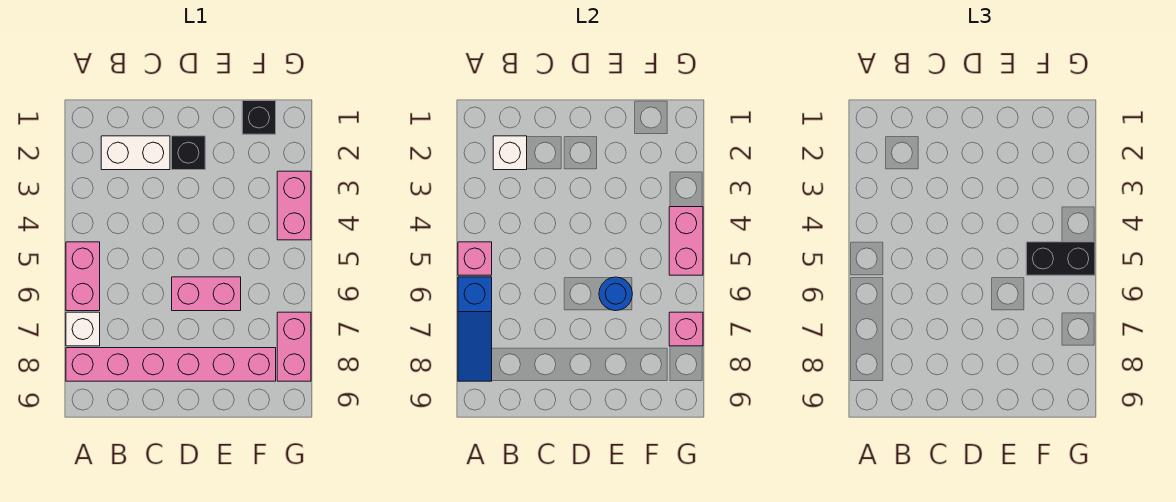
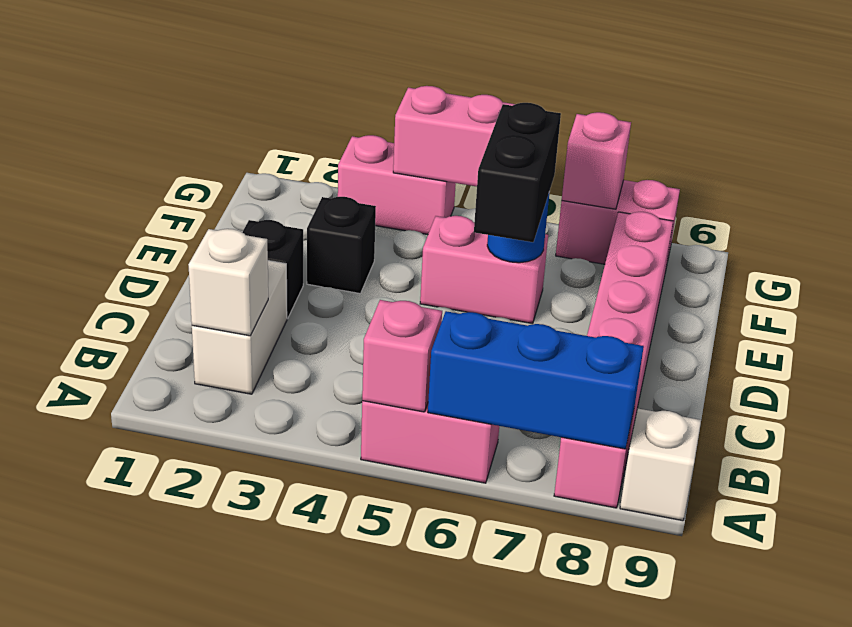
blue 1x3 slope [458,277,492,381] -> blue 1x3 brick [428,311,644,449]
white 1x1 brick [66,312,100,346] -> white 1x1 brick moved to [620,409,701,521]
pink 1x2 brick [172,277,241,311] -> pink 1x2 brick turned to [420,216,548,324]
black 1x1 brick [242,101,276,134] -> black 1x1 brick moved to [307,197,376,293]
black 1x2 brick [1026,242,1095,275] -> black 1x2 brick moved to [474,103,561,242]

